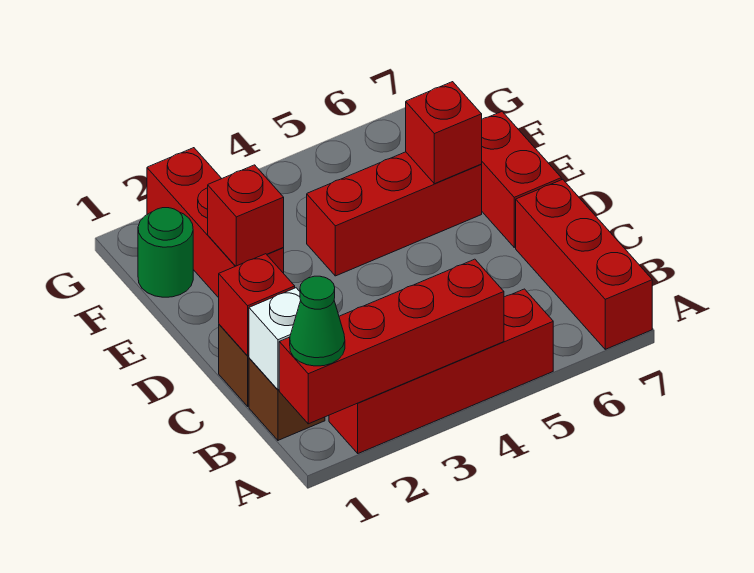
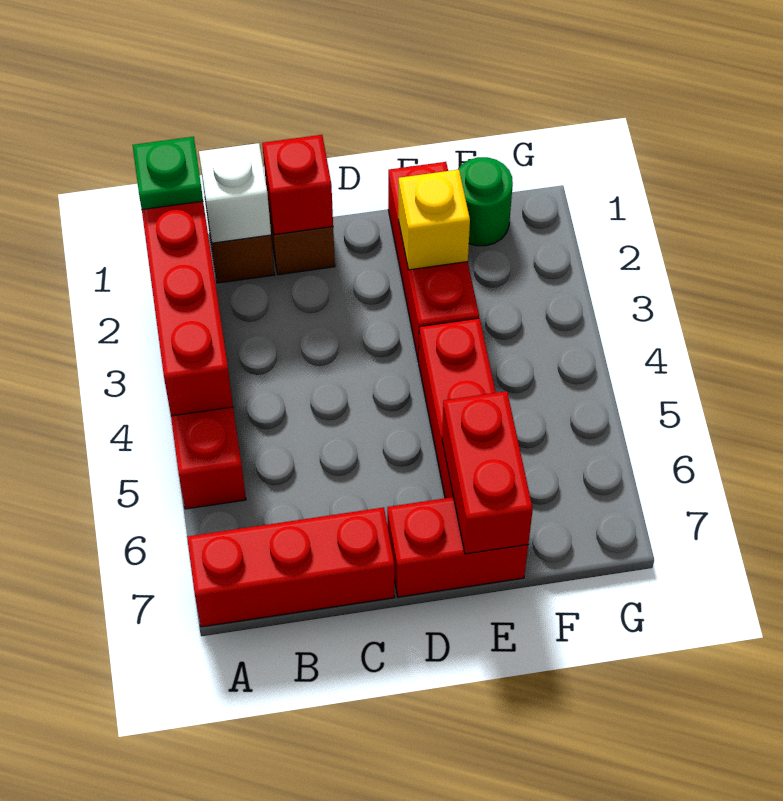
green 1x1 cone [290,276,345,366] -> green 1x1 plate [133,137,203,210]
red 1x3 brick [147,148,284,298] -> red 1x3 brick turned to [388,162,479,362]
red 1x1 brick [208,165,284,266] -> yellow 1x1 brick [399,170,470,270]
red 1x1 brick [406,82,482,184] -> red 1x2 brick [442,391,533,554]

